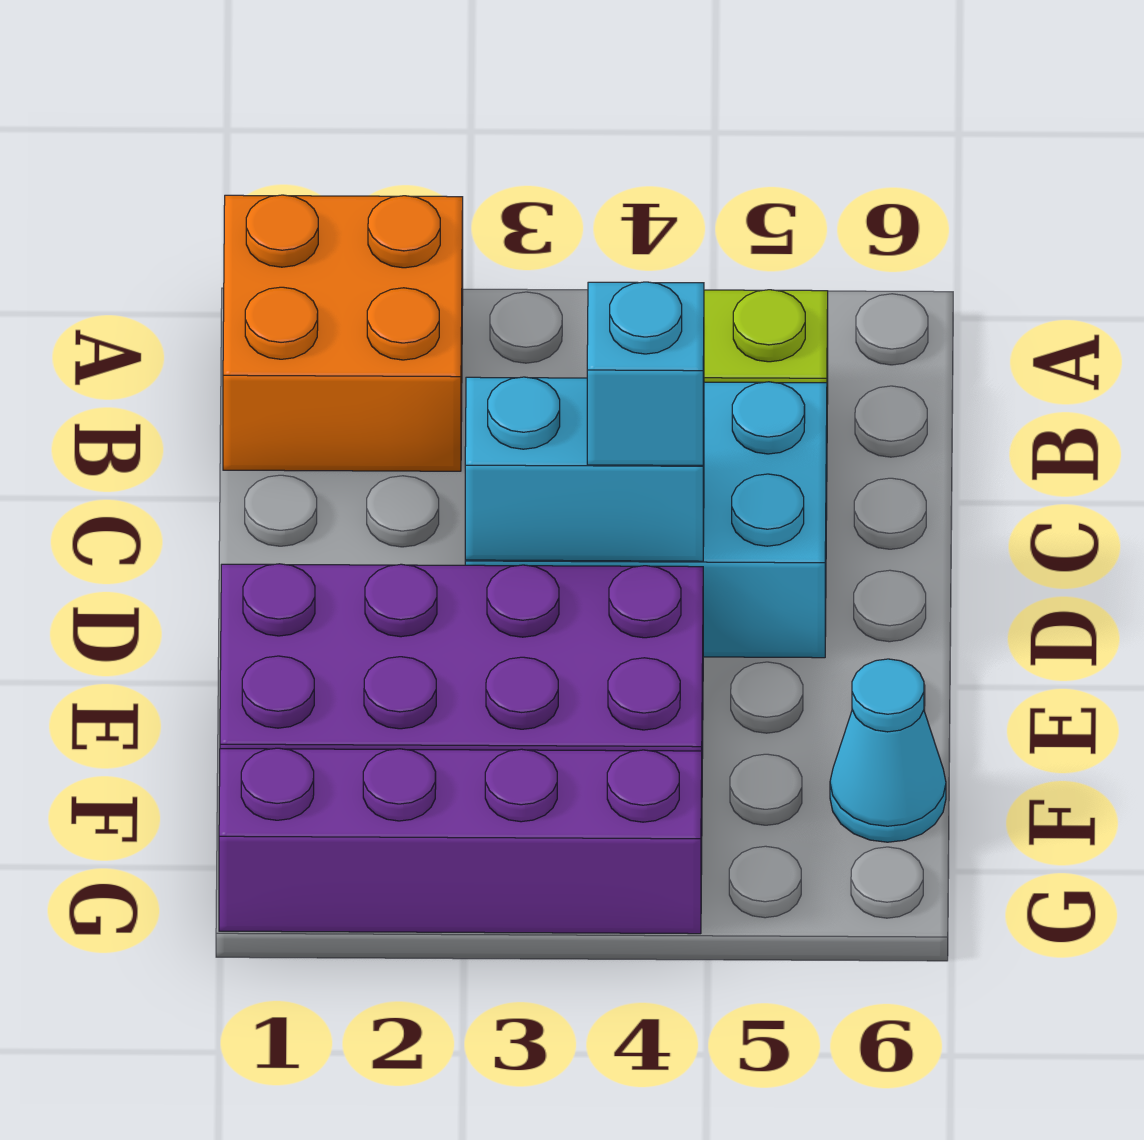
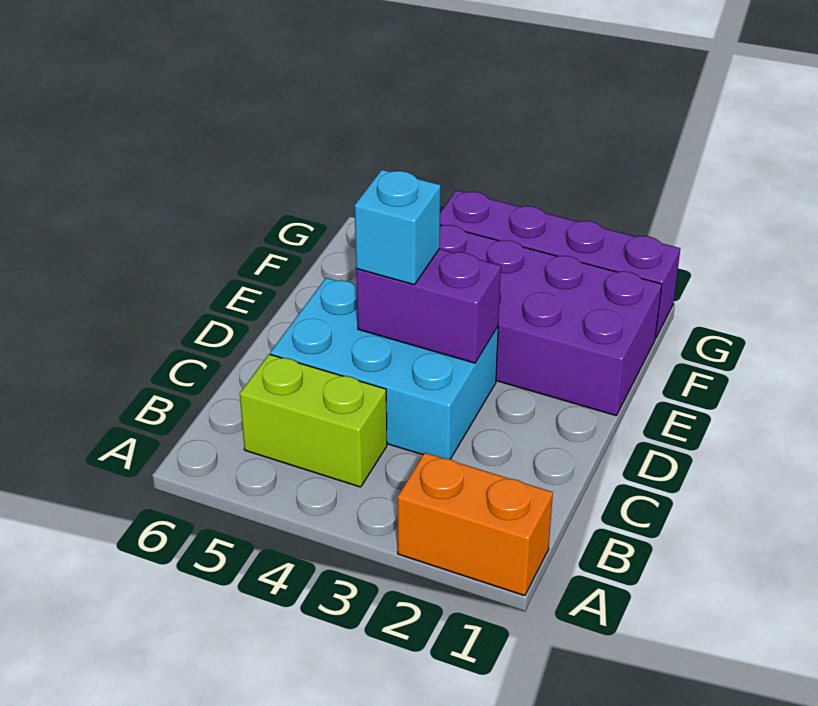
orange 2x2 brick [223,195,463,471] -> orange 1x2 brick [397,453,553,596]
cyan 1x2 brick [465,377,704,561] -> purple 1x2 brick [356,249,501,363]
cyan 1x1 cone [830,659,946,842] -> none

